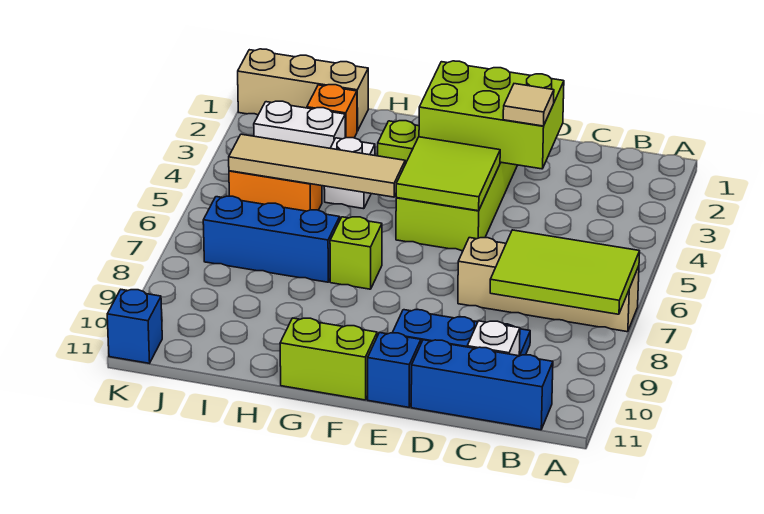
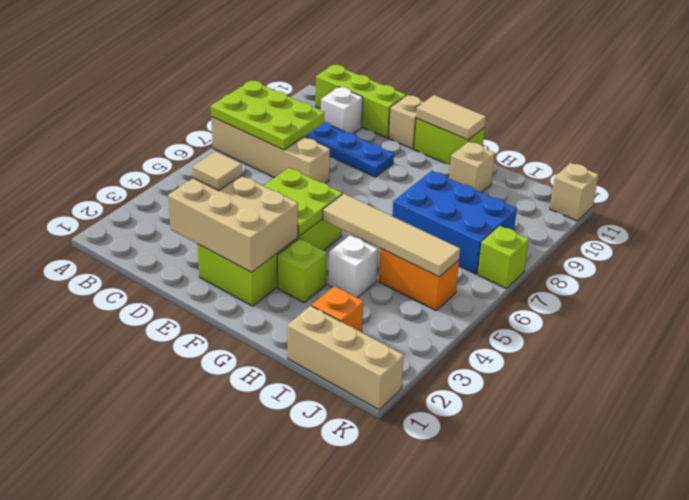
lime 2x3 tile [490,230,640,314] -> lime 2x3 plate [211,80,324,150]
blue 1x3 brick [411,340,553,430] -> lime 1x3 brick [316,65,406,138]
lime 2x3 brick [419,61,564,169] -> tan 2x3 brick [168,175,298,272]
lime 2x2 tile [396,137,500,211] -> lime 2x2 plate [264,168,342,236]
blue 1x1 brick [368,333,421,407] -> tan 1x1 brick [388,95,424,149]
none -> tan 1x2 tile [416,95,486,140]
lime 1x1 brick [330,217,382,289] -> lime 1x1 brick moved to [478,226,529,289]
blue 1x3 brick [203,196,340,282] -> blue 2x3 brick [392,171,517,274]
none -> tan 1x1 brick [449,142,495,193]
white 1x2 brick [254,101,345,148] -> none
blue 1x1 brick [107,290,162,363] -> tan 1x1 brick [550,163,598,221]

